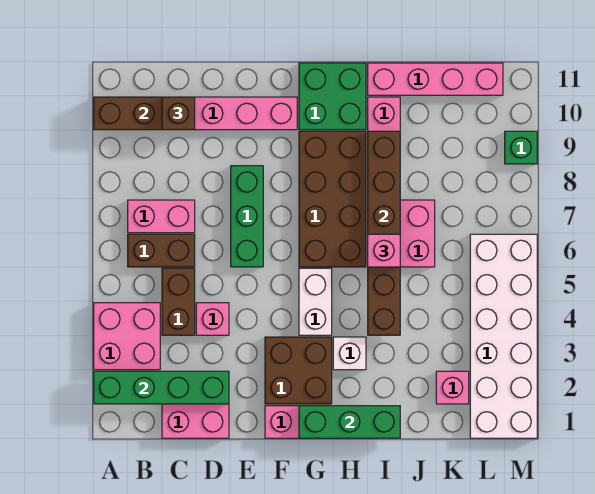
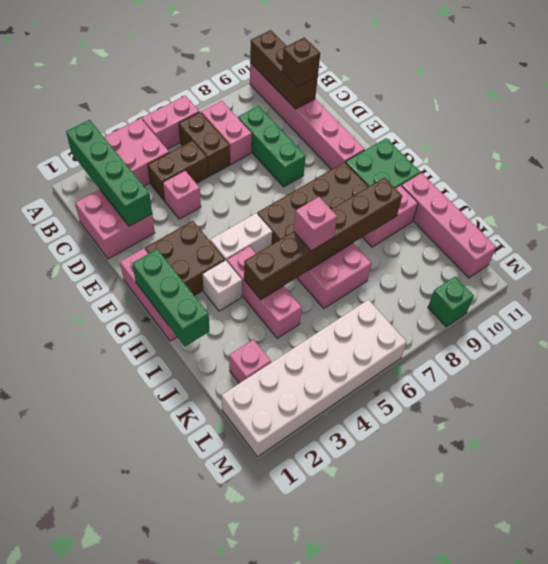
none -> pink 1x2 brick [142,96,199,149]
green 1x3 brick [231,166,263,267] -> green 1x3 brick turned to [238,106,306,187]
none -> pink 1x3 brick [227,246,302,338]

